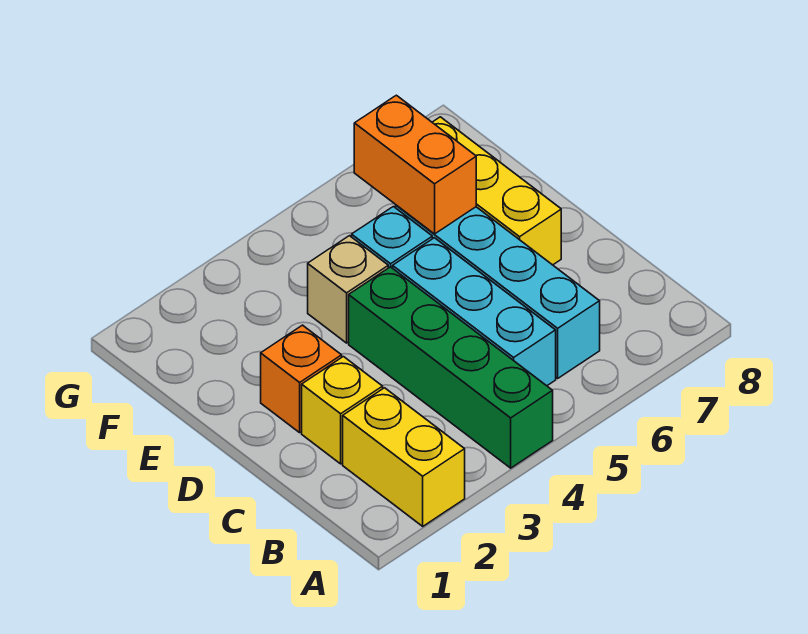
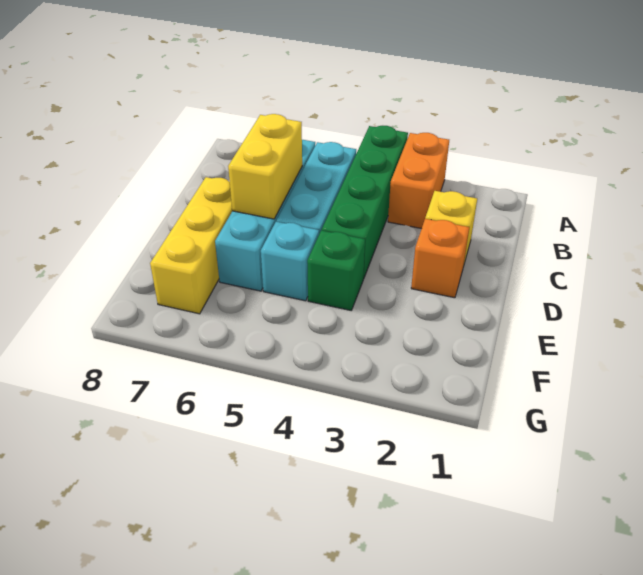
yellow 1x2 brick [343,388,465,526] -> yellow 1x2 brick moved to [228,114,302,219]
tan 1x1 brick [308,236,388,343] -> green 1x1 brick [307,230,365,310]
orange 1x2 brick [354,95,476,234] -> orange 1x2 brick moved to [388,133,449,229]

